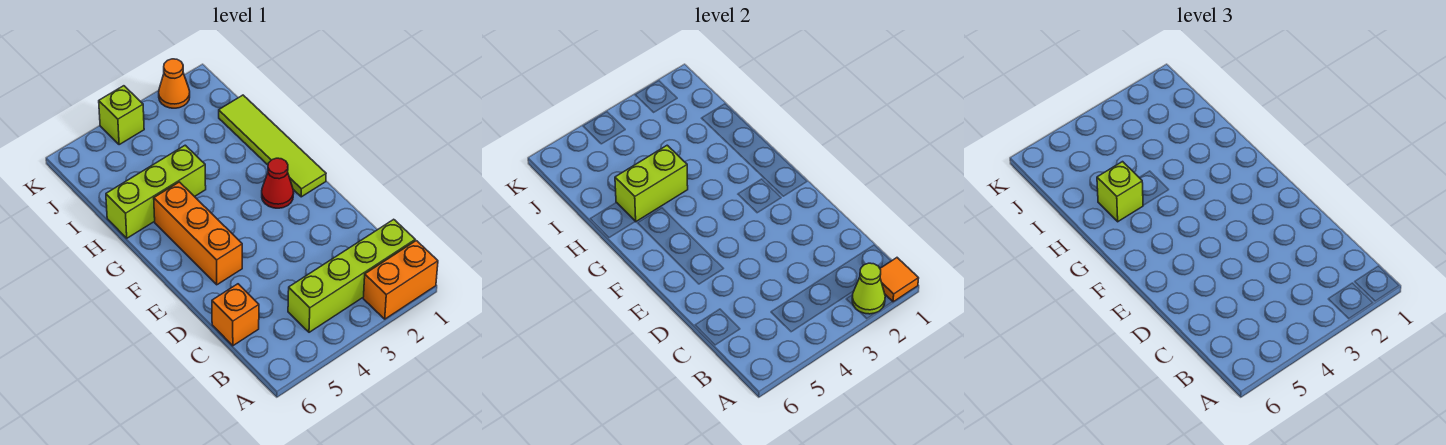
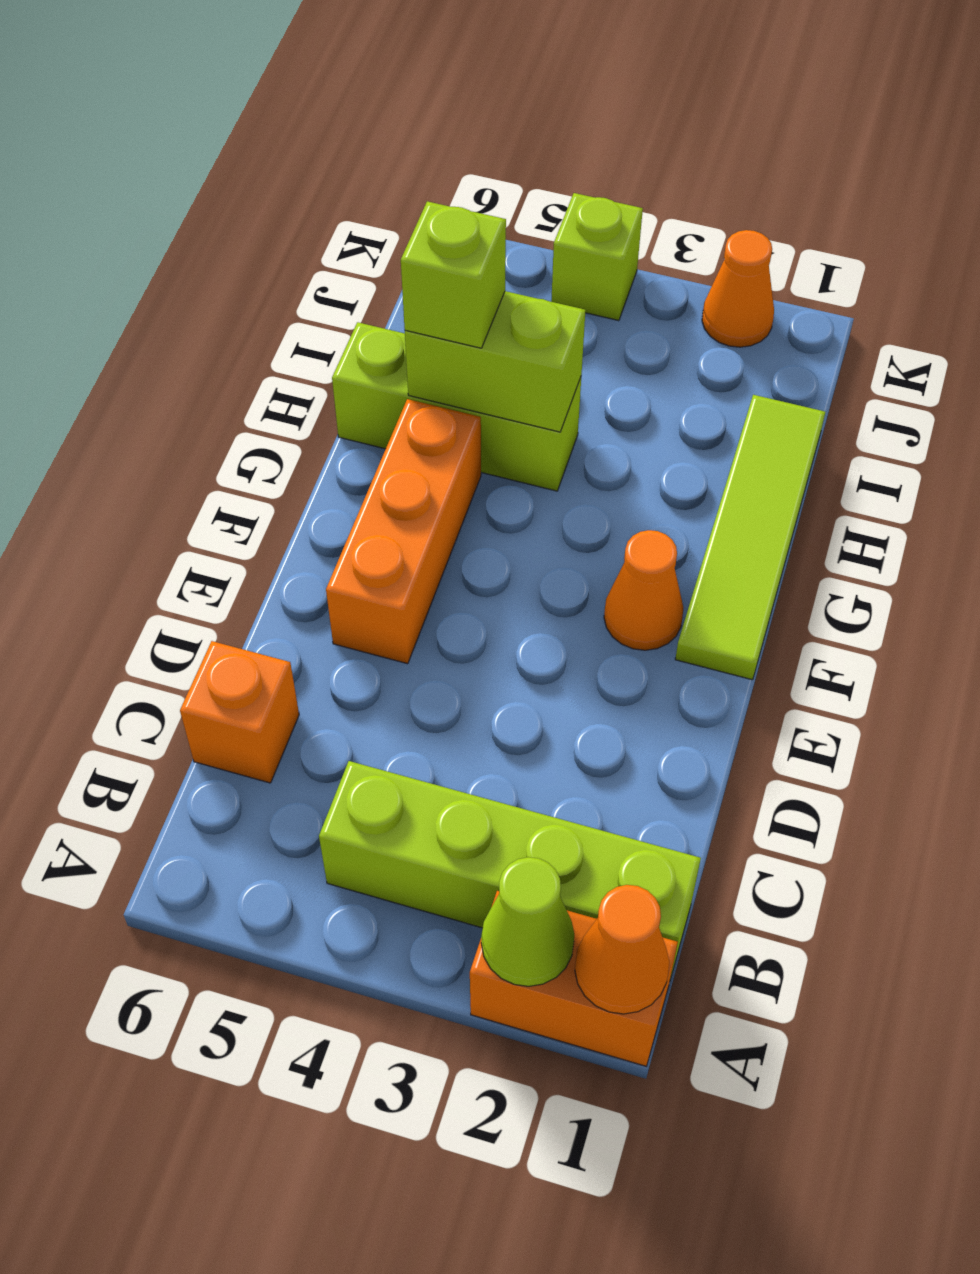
orange 1x1 tile [880,258,919,302] -> orange 1x1 cone [575,885,669,1014]
red 1x1 cone [262,158,294,208] -> orange 1x1 cone [604,530,683,650]

